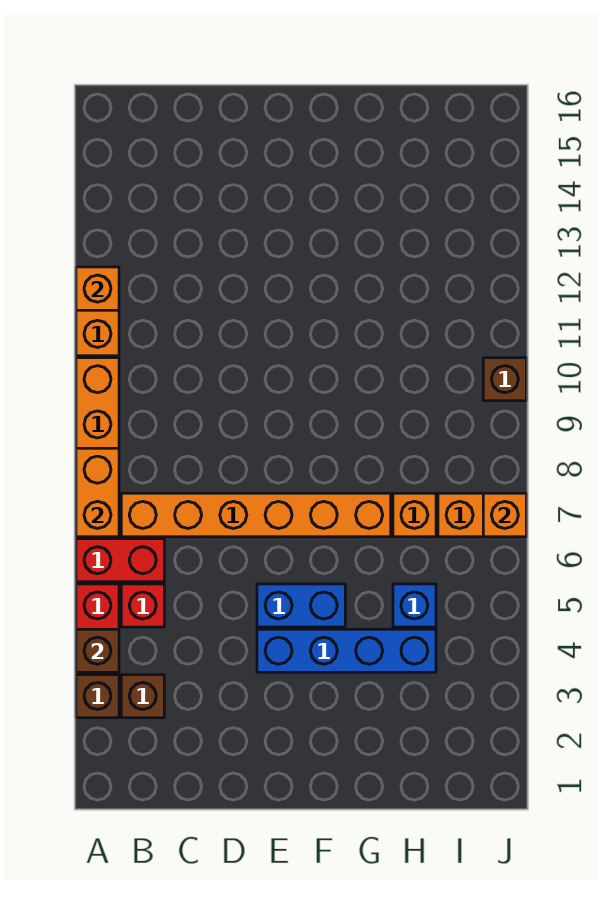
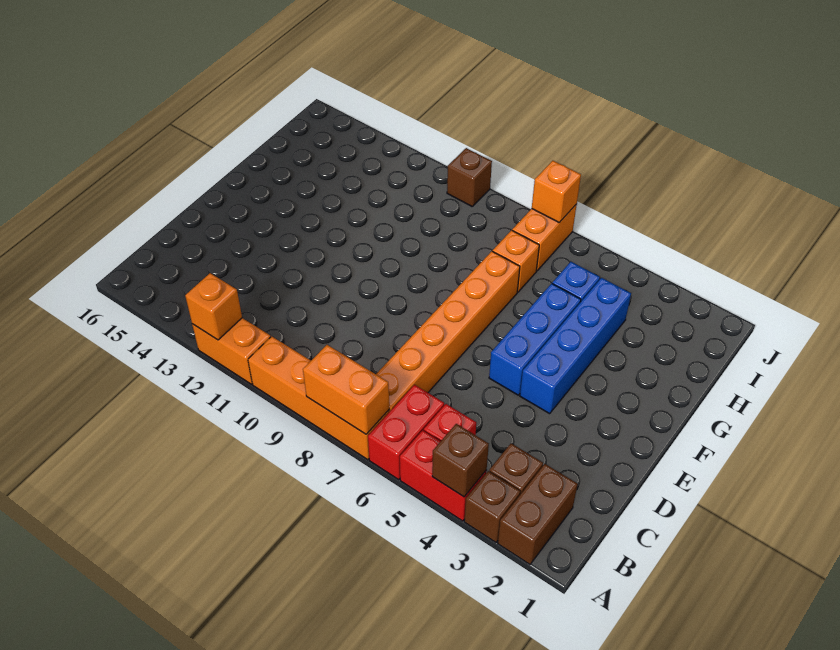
none -> brown 1x2 brick [498,464,578,564]
blue 1x2 brick [257,584,345,627] -> blue 1x3 brick [489,283,581,395]

